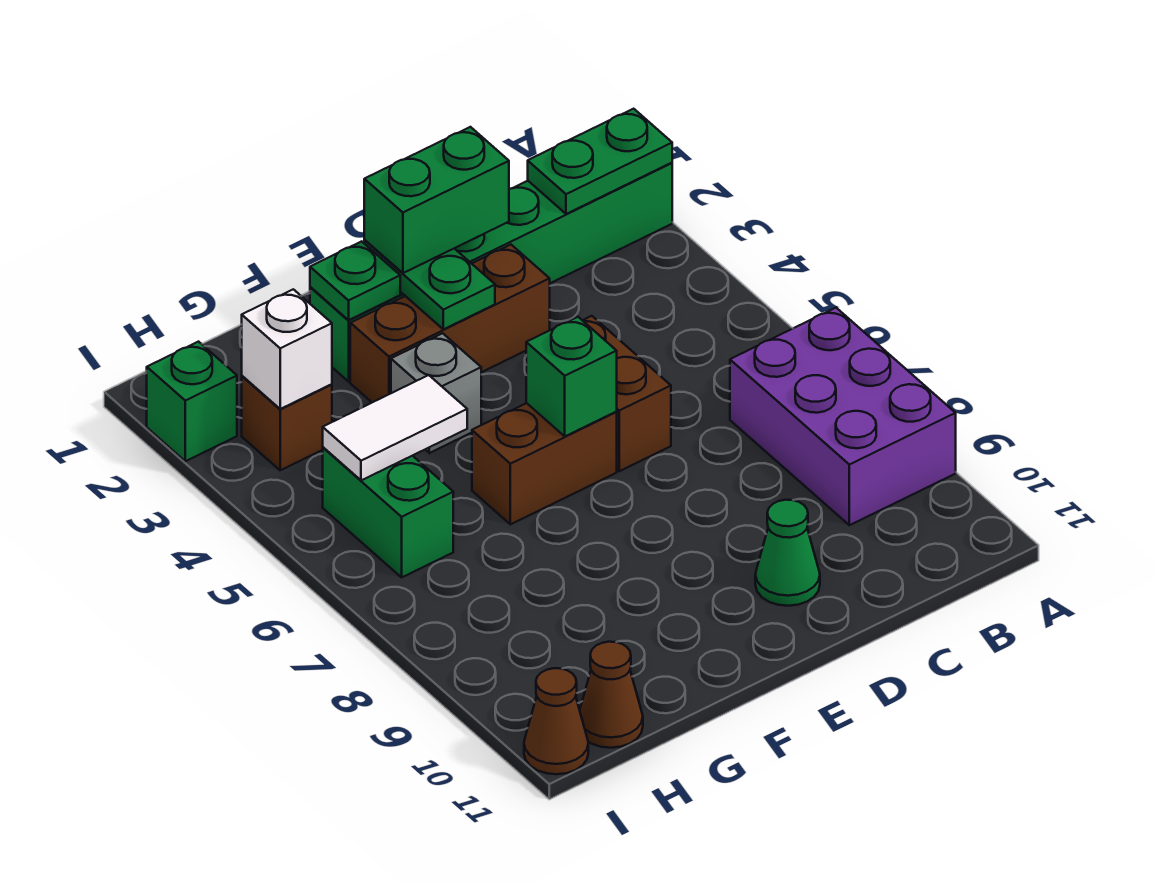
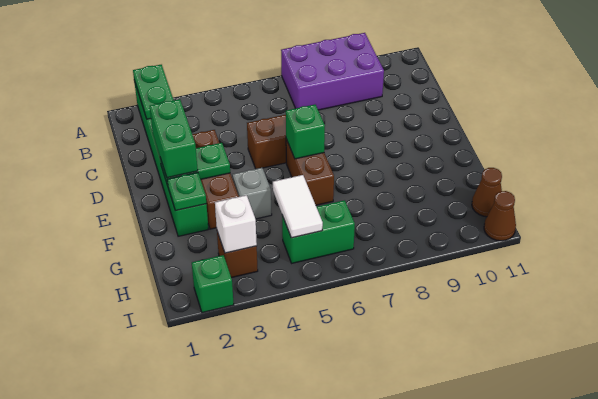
green 1x1 cone [755,500,820,606] -> none

